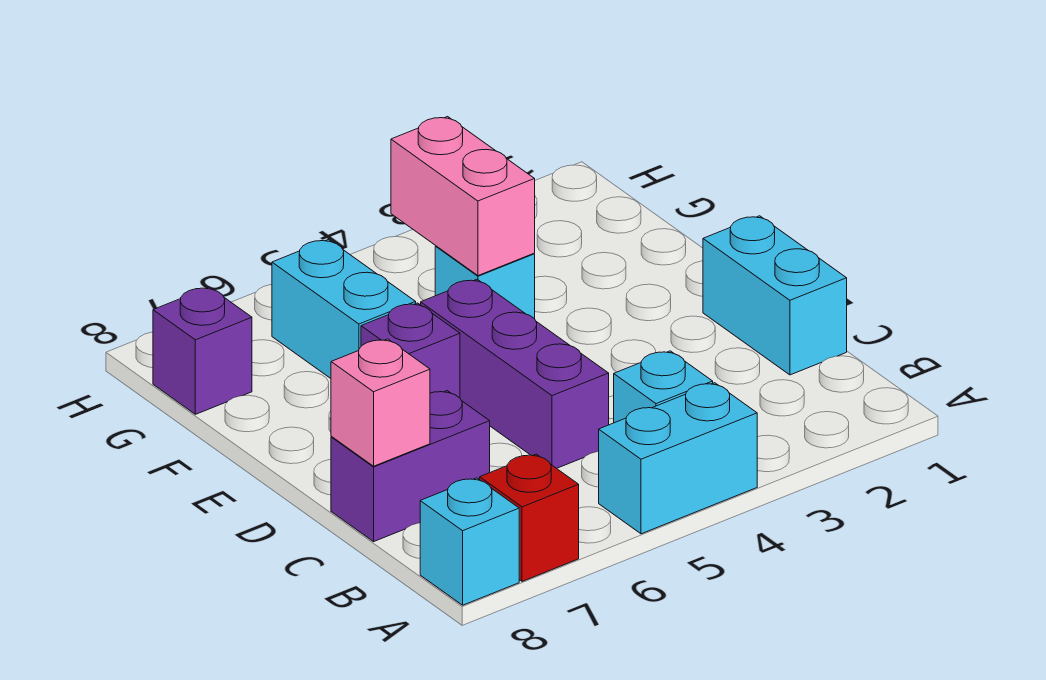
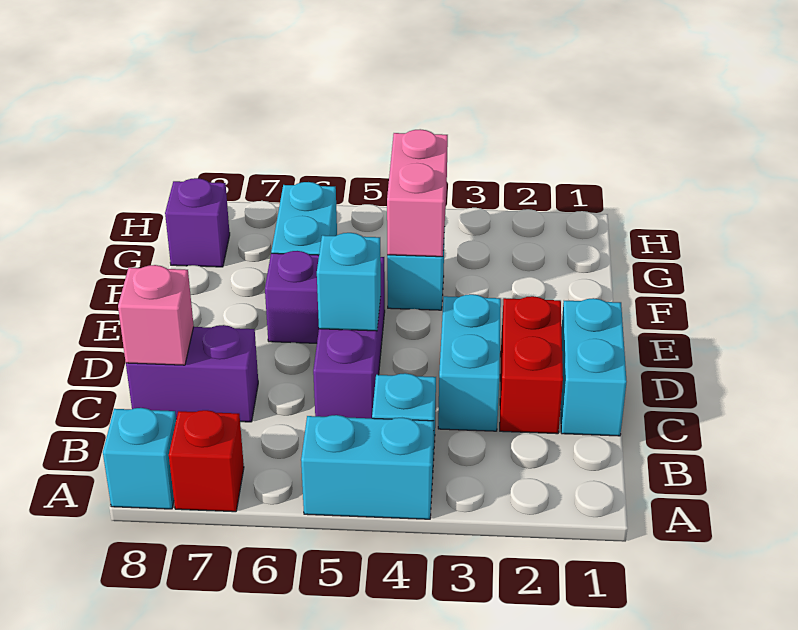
none -> red 1x2 brick [500,296,563,434]
none -> cyan 1x2 brick [438,294,501,431]
none -> cyan 1x1 brick [317,233,381,331]

